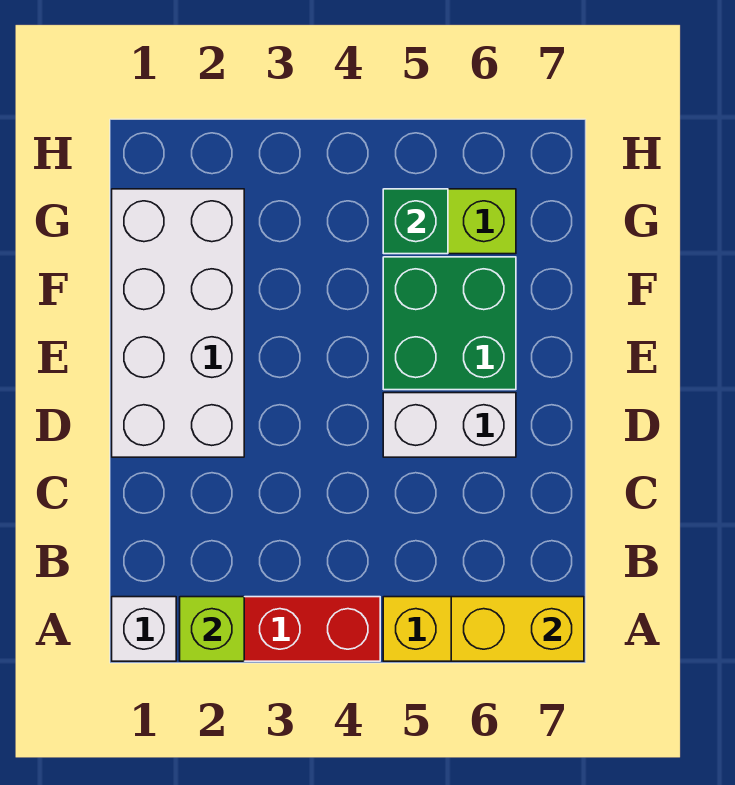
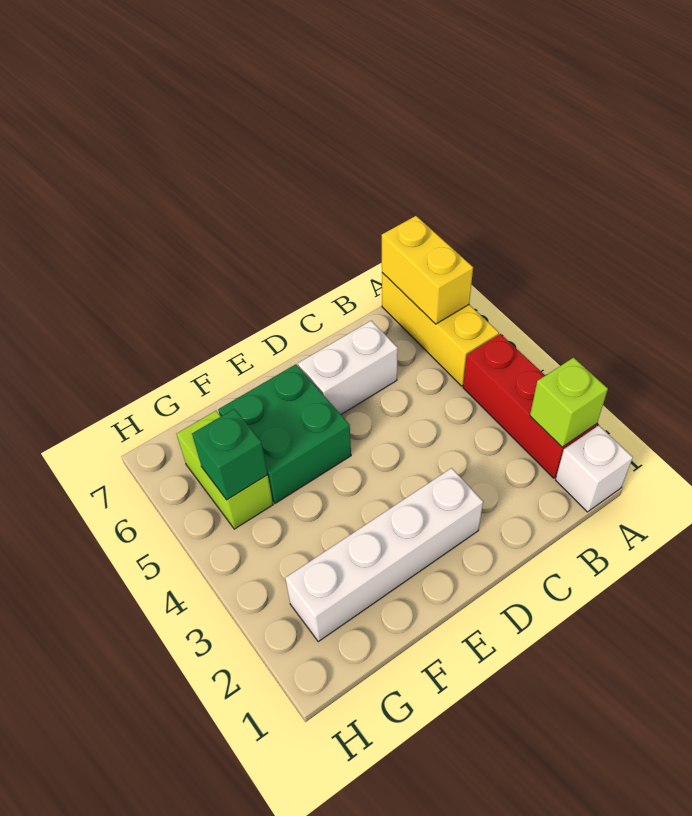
white 2x4 brick [112,189,244,457] -> white 1x4 brick [285,468,483,642]
white 1x2 brick [383,393,516,457] -> white 1x2 brick turned to [298,321,398,414]

